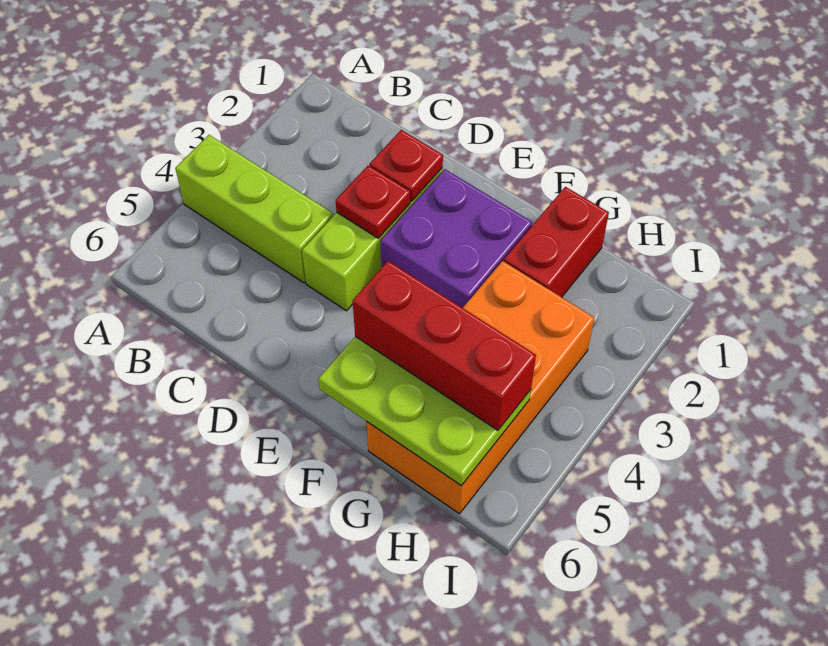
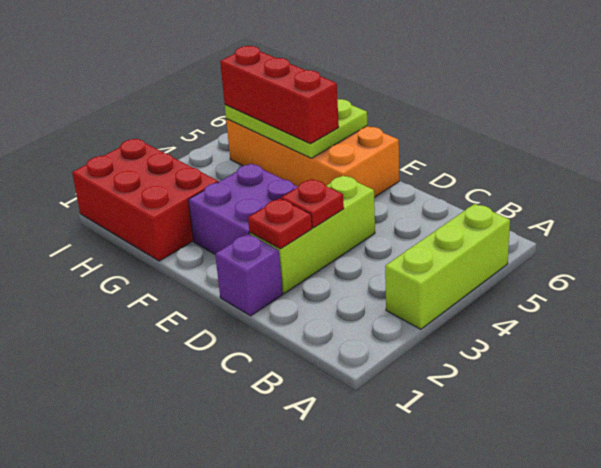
lime 1x3 brick [175,135,333,283] -> lime 1x3 brick turned to [385,204,510,329]
none -> purple 1x1 brick [215,234,283,316]
red 1x2 brick [504,187,609,297] -> red 2x3 brick [72,139,218,261]
orange 2x4 brick [367,261,594,514] -> orange 2x4 brick turned to [226,119,399,197]

